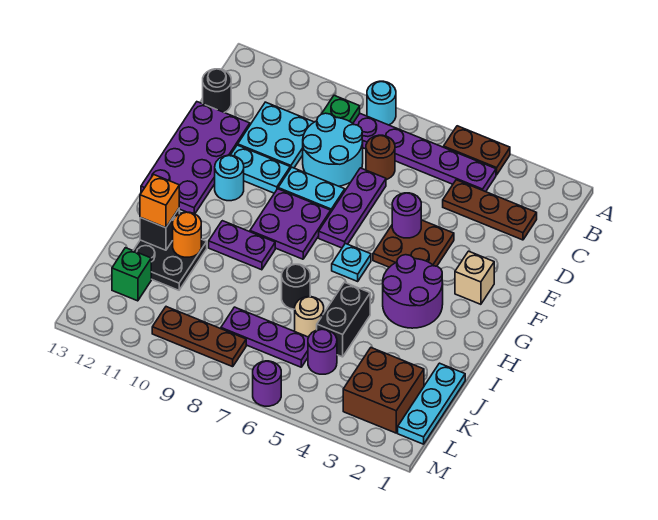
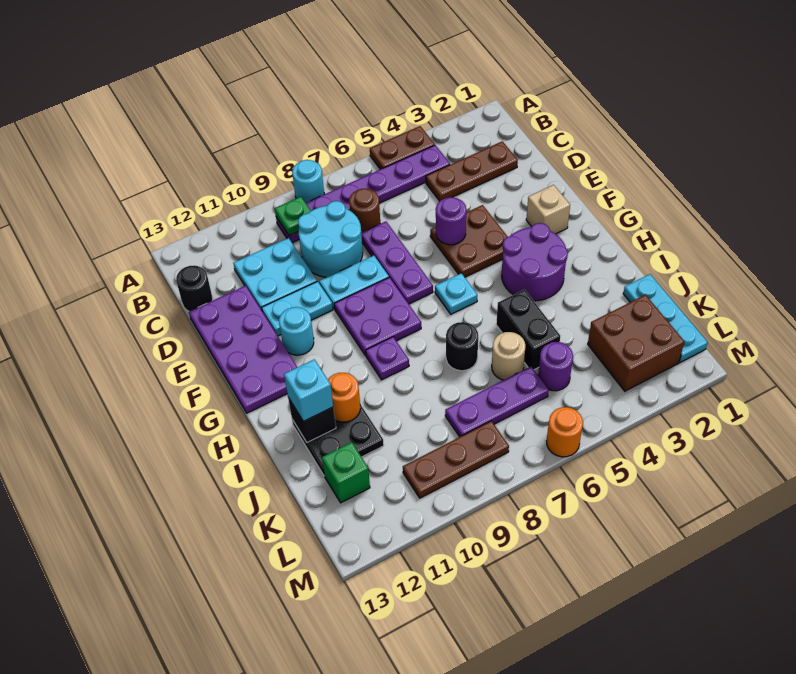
purple 1x2 plate [209,221,275,270] -> purple 1x1 plate [366,337,409,380]
orange 1x1 brick [140,174,179,228] -> cyan 1x1 brick [284,359,333,421]
purple 1x1 round brick [253,361,281,406] -> orange 1x1 round brick [546,407,583,457]

